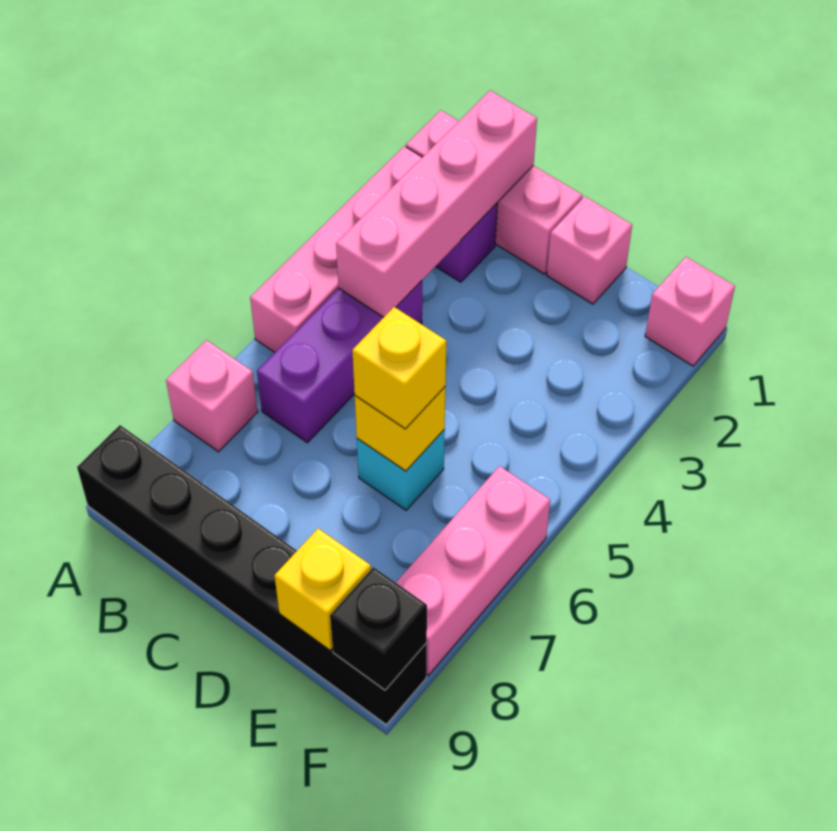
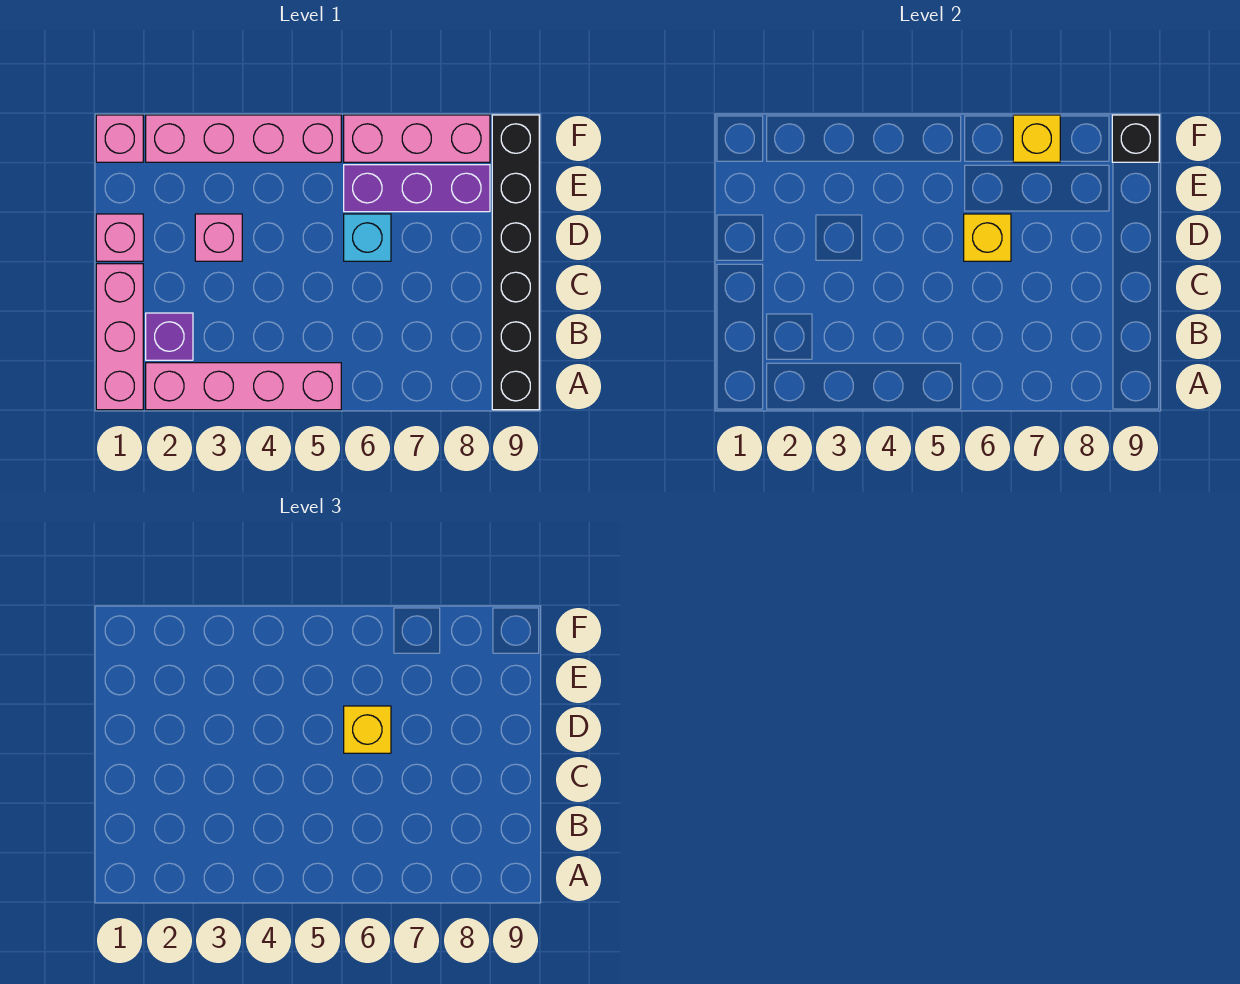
pink 1x1 brick [166,340,258,452] -> pink 1x1 brick moved to [195,214,242,261]
pink 1x4 brick [336,91,537,317] -> pink 1x4 brick moved to [146,115,341,162]
purple 1x3 brick [257,281,422,443] -> purple 1x3 brick moved to [344,165,490,212]
yellow 1x1 brick [275,528,371,650] -> yellow 1x1 brick moved to [1013,115,1060,162]

